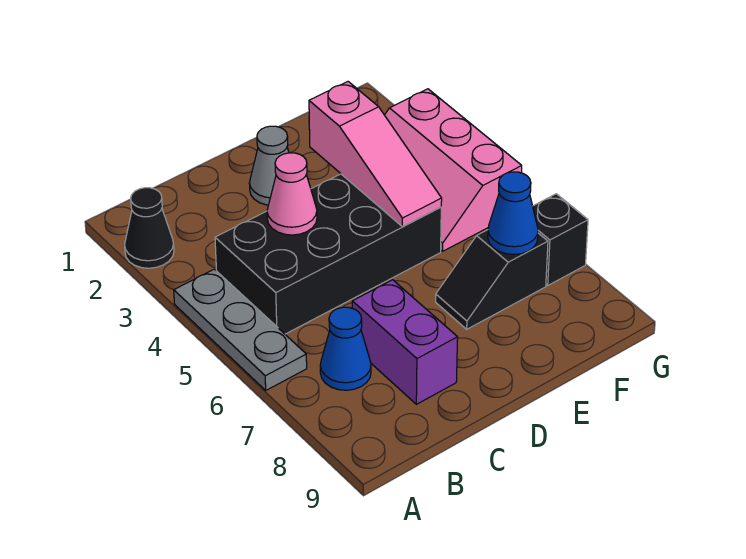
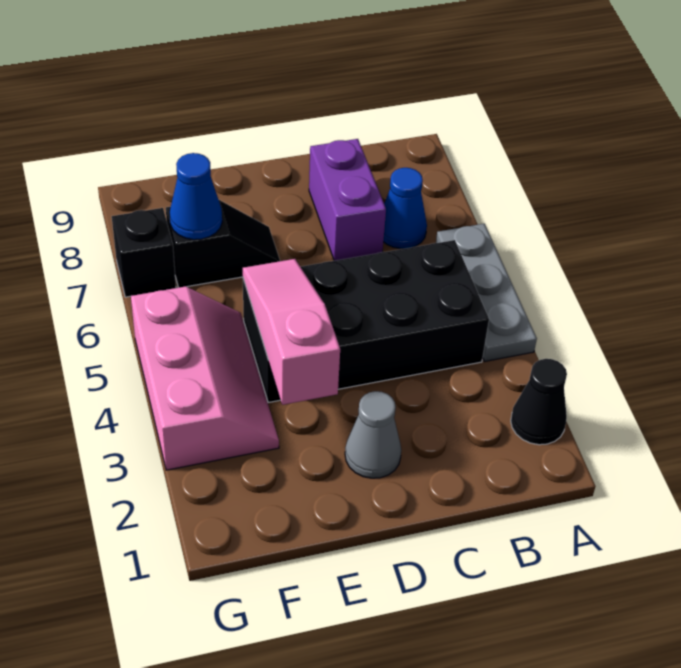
pink 1x1 cone [267,153,317,235] -> none

